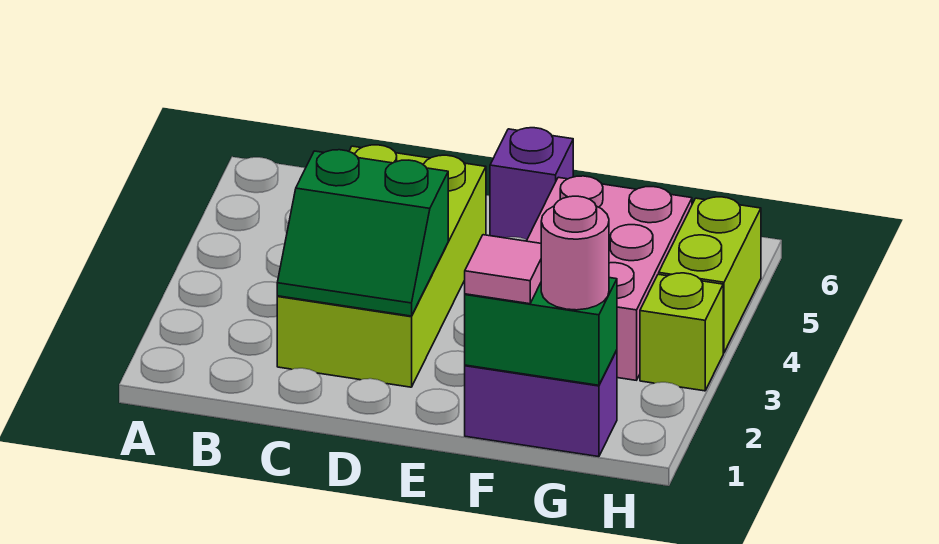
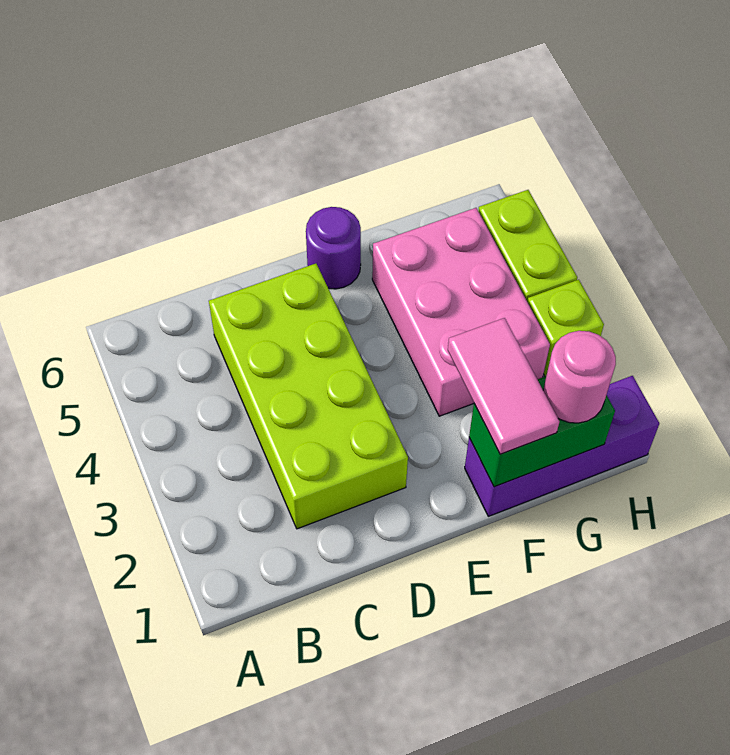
green 2x2 slope [277,150,448,316] -> none
purple 1x1 brick [490,128,573,240] -> purple 1x1 round brick [306,207,361,289]
purple 1x2 brick [465,350,617,457] -> purple 1x3 brick [465,376,659,516]
pink 1x1 tile [465,235,541,304] -> pink 1x2 tile [448,318,559,454]

